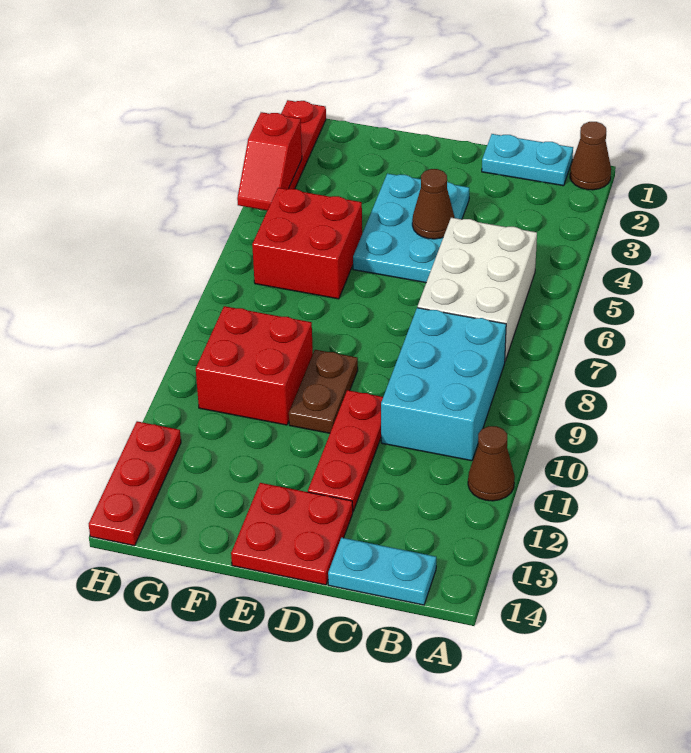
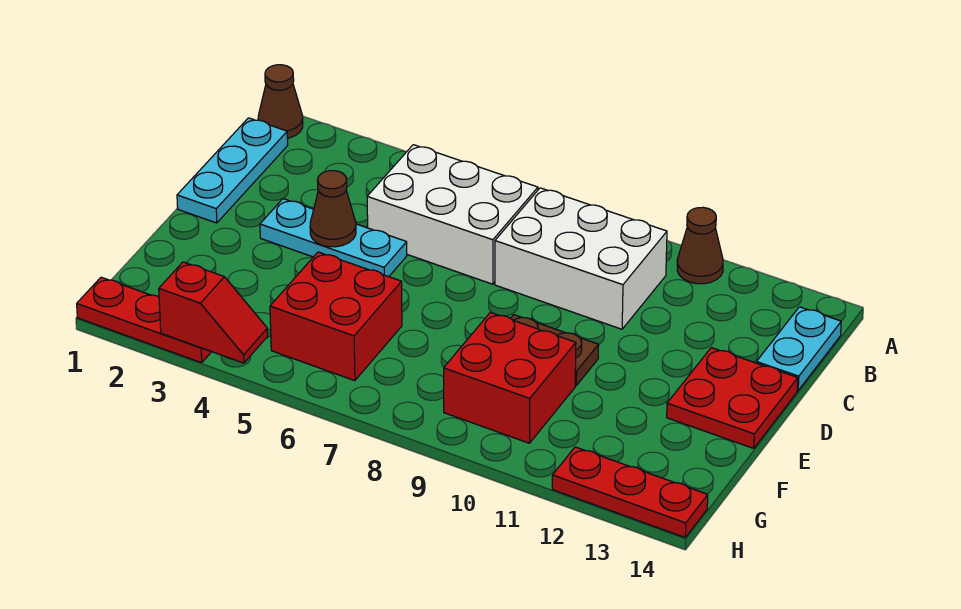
cyan 1x2 plate [482,134,573,186] -> cyan 1x3 plate [177,118,288,223]
cyan 2x3 brick [381,308,506,461] -> white 2x3 brick [495,188,667,329]
cyan 2x3 plate [353,174,469,283] -> cyan 1x3 plate [260,199,407,277]
red 1x3 plate [308,390,383,511] -> none

